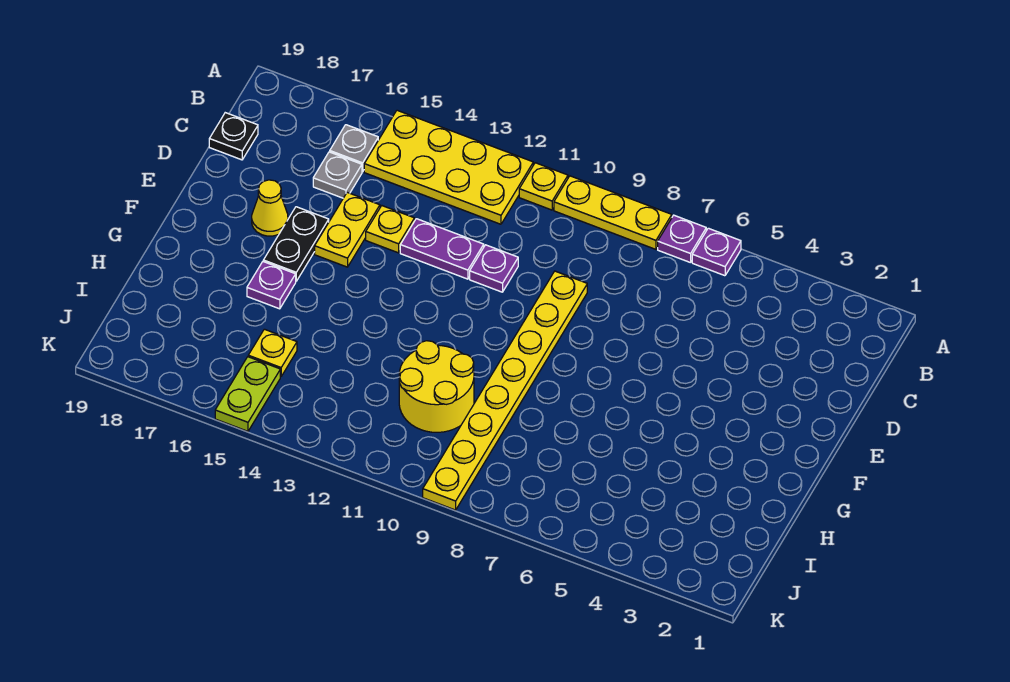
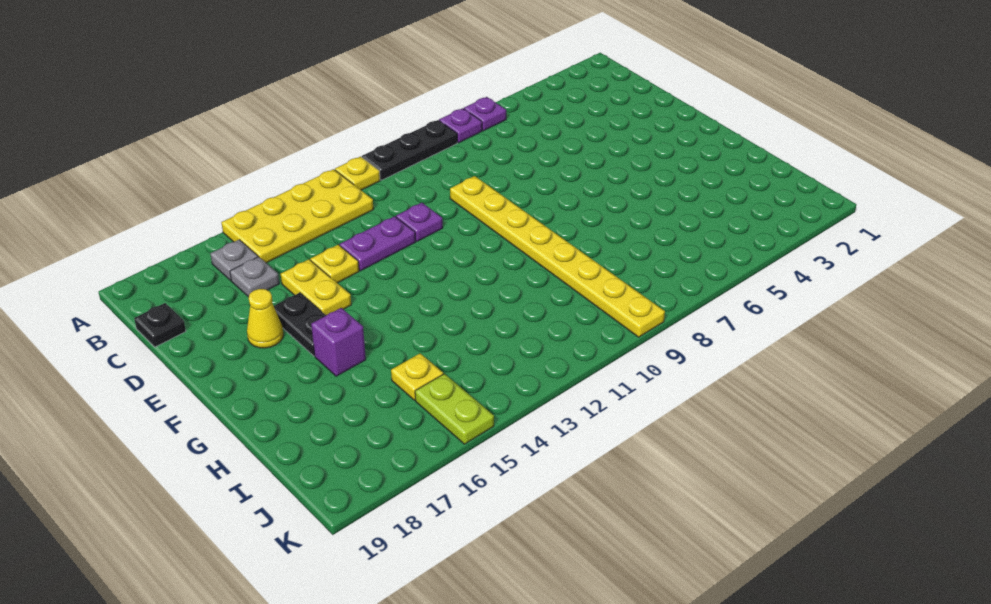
yellow 1x3 plate [554,176,672,249] -> black 1x3 plate [362,120,457,180]
purple 1x1 plate [247,262,296,309] -> purple 1x1 brick [311,308,366,376]
yellow 2x2 round brick [399,341,474,432] -> none

